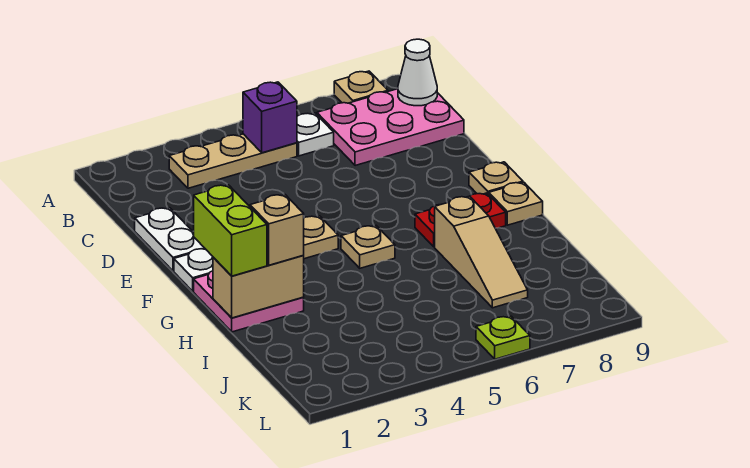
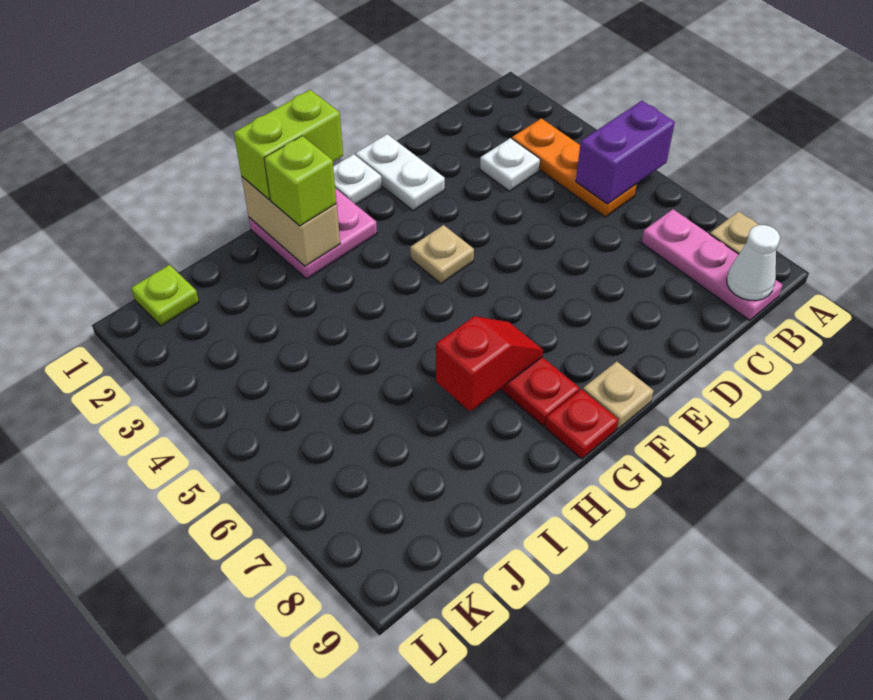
tan 1x3 plate [169,134,297,188] -> orange 1x3 plate [512,118,637,217]
purple 1x1 brick [243,82,297,153] -> purple 1x2 brick [576,101,675,204]
white 1x1 plate [297,113,334,156] -> white 1x1 plate moved to [480,138,540,191]
pink 2x3 plate [317,89,464,166] -> pink 1x3 plate [641,209,782,321]
white 1x2 plate [135,208,205,271] -> white 1x2 plate turned to [355,134,445,211]
tan 1x1 plate [341,226,395,268] -> none
none -> red 1x2 slope [436,316,543,411]
tan 1x1 plate [489,182,543,225] -> red 1x1 plate [545,389,618,459]
tan 1x1 brick [250,195,304,265] -> lime 1x1 brick [264,136,337,226]
tan 1x3 slope [435,196,528,308] -> none
lime 1x1 plate [476,316,530,359] -> lime 1x1 plate moved to [131,265,199,326]

